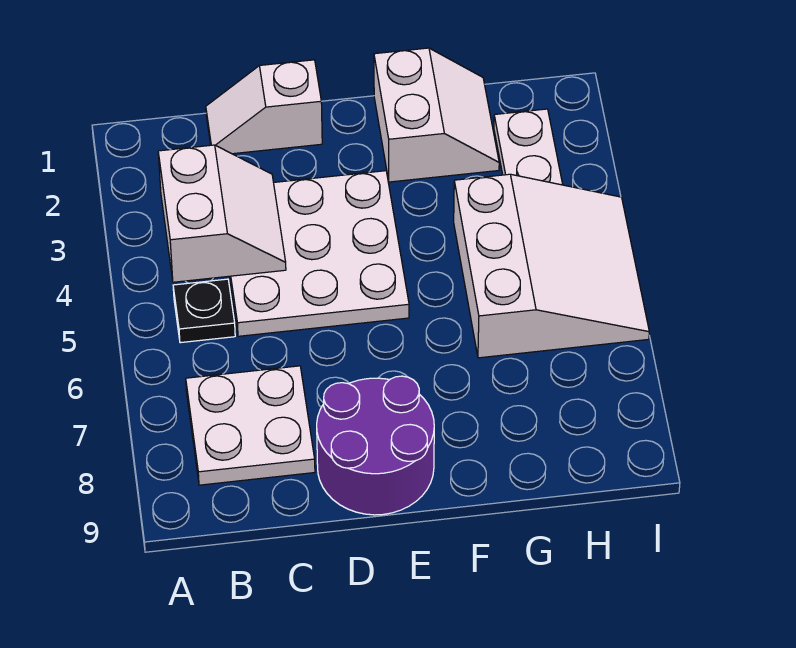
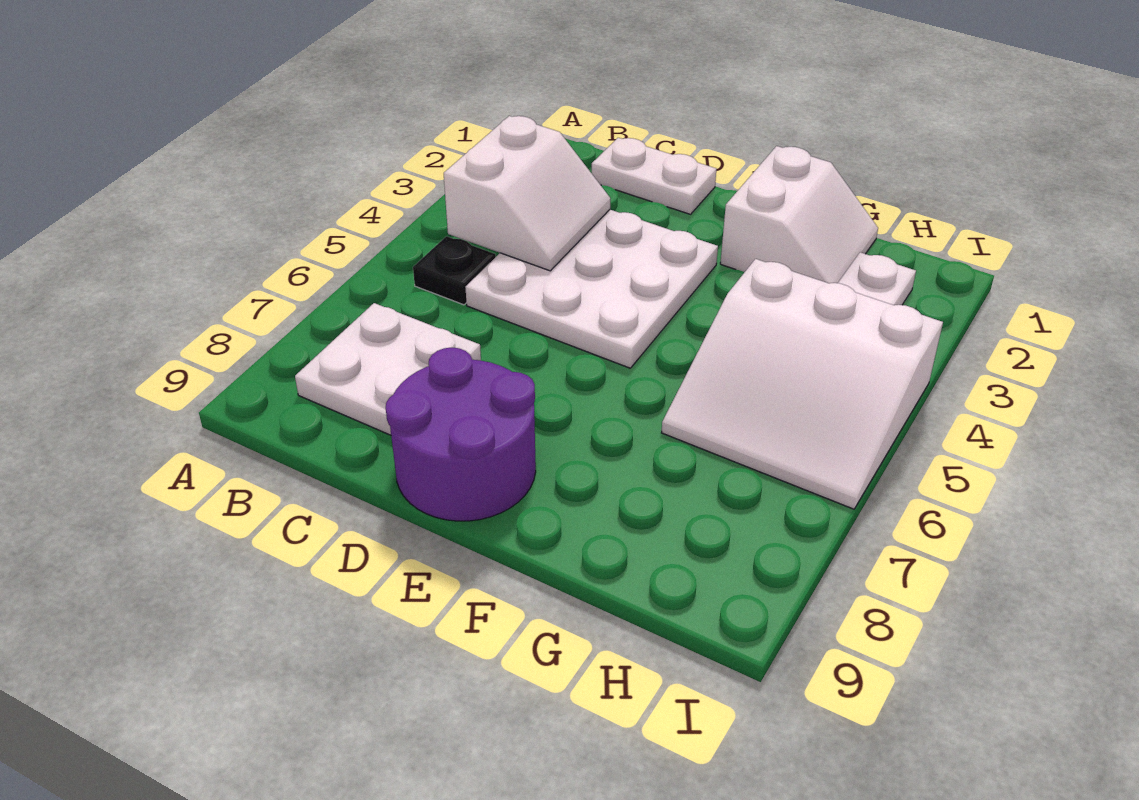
white 1x2 slope [206,60,322,154] -> white 1x2 plate [592,138,716,214]
white 3x3 slope [454,174,649,358] -> white 3x3 slope turned to [662,259,943,509]

